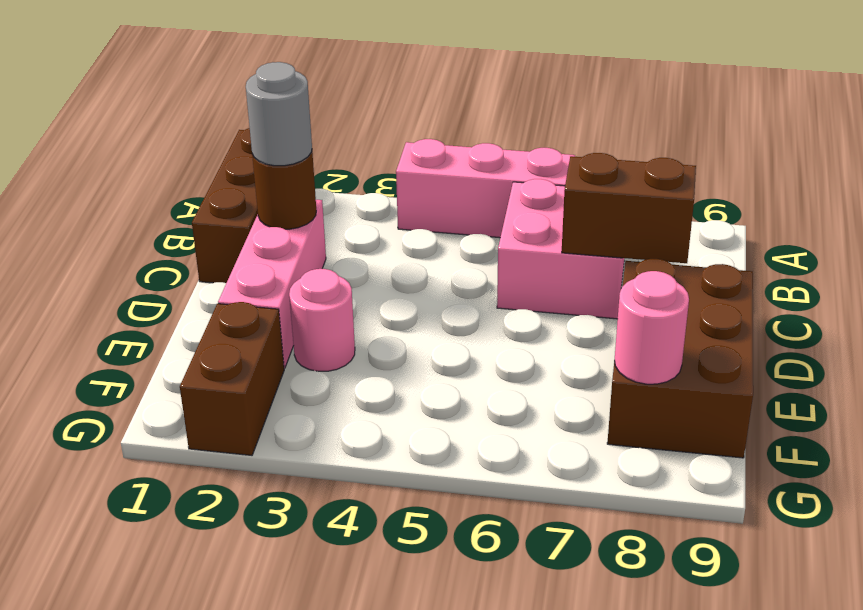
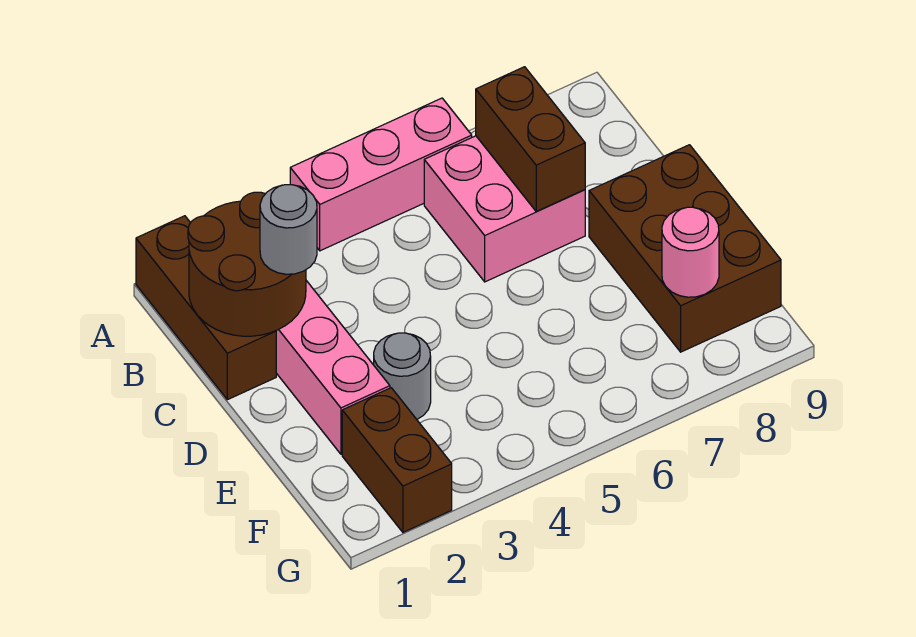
brown 1x1 round brick [252,152,316,229] -> brown 2x2 round brick [188,192,306,336]
brown 1x2 brick [562,153,696,263] -> brown 1x2 brick turned to [476,67,585,211]
pink 1x1 round brick [289,269,355,371] -> grey 1x1 round brick [374,333,431,419]

